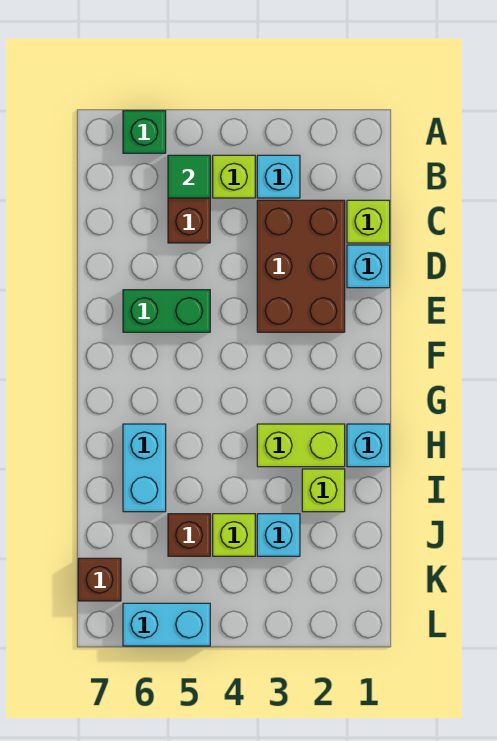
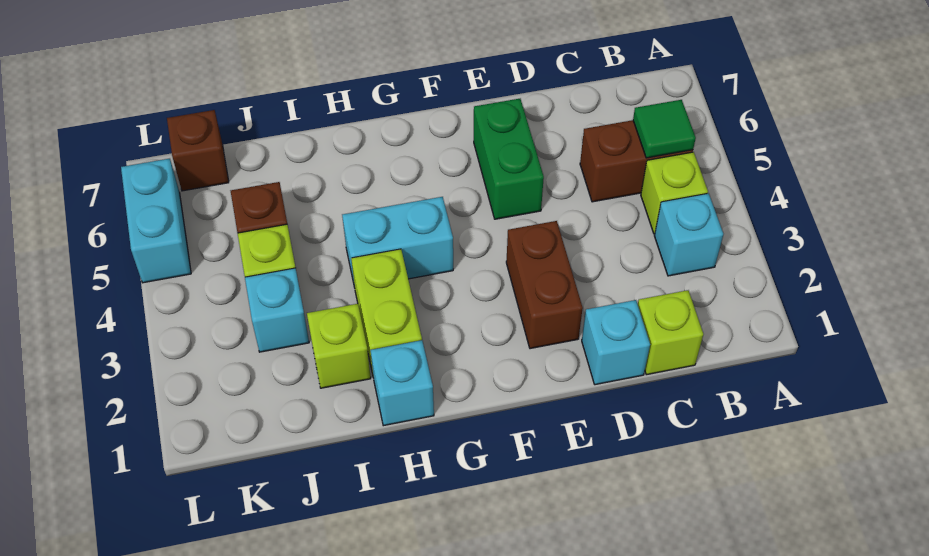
green 1x1 brick [123,111,166,153] -> none
brown 2x3 brick [257,200,345,332] -> brown 1x2 brick [506,221,583,349]
cyan 1x2 brick [123,424,166,512] -> cyan 1x2 brick moved to [342,197,453,287]

